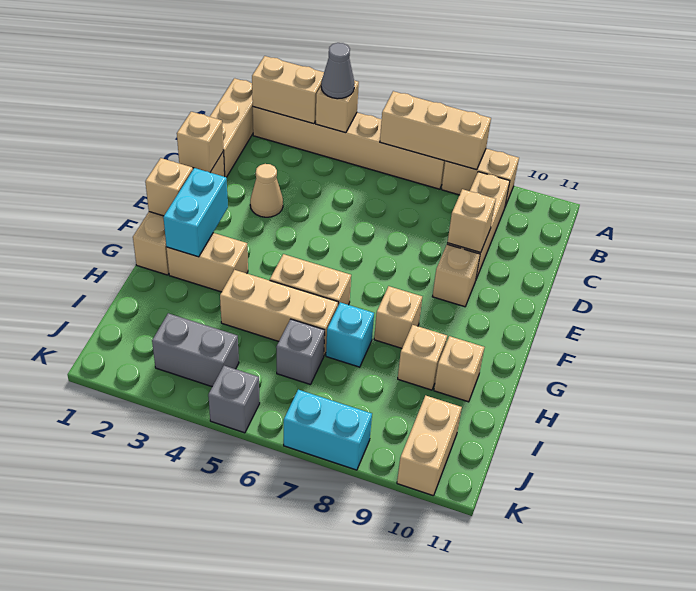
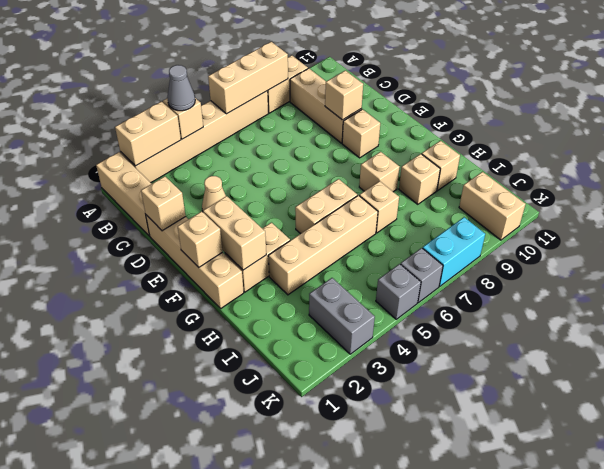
cyan 1x2 brick [163,168,228,257] -> tan 1x2 brick [203,196,266,270]
tan 1x3 brick [220,270,338,355] -> tan 1x4 brick [268,195,378,295]
cyan 1x1 brick [326,302,374,367] -> tan 1x1 brick [359,181,399,233]
grey 1x1 brick [276,319,325,385] -> grey 1x1 brick moved to [401,248,443,303]
grey 1x2 brick [152,313,239,387] -> grey 1x2 brick turned to [309,278,375,354]

